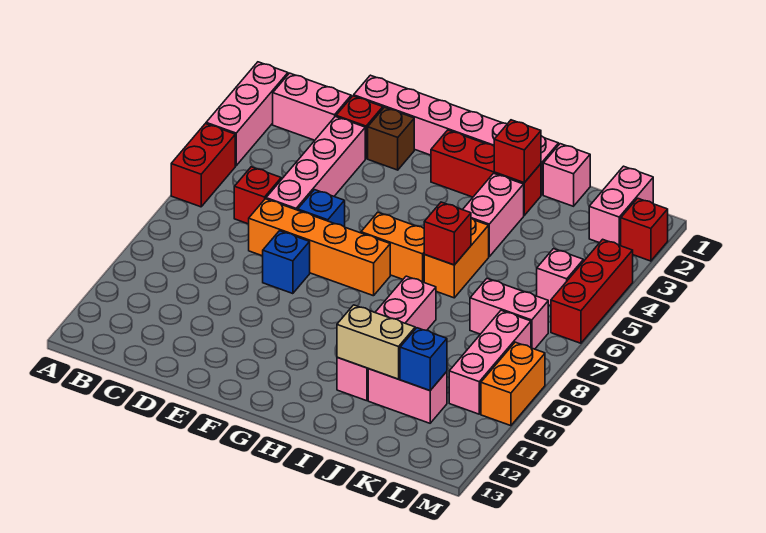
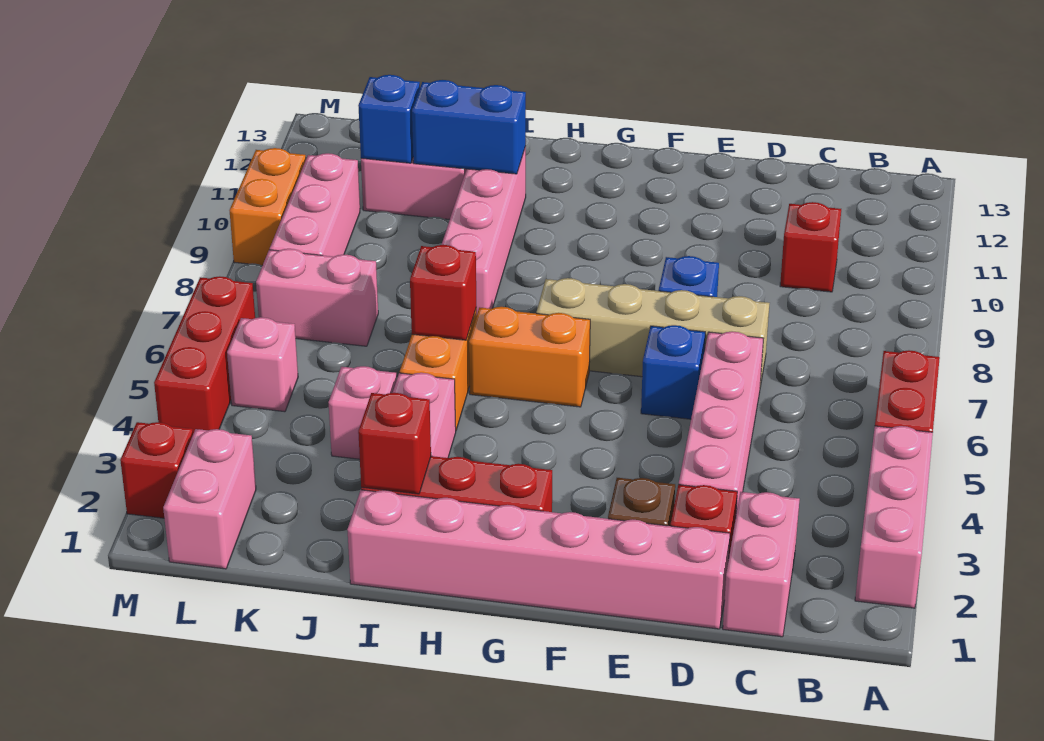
pink 1x2 brick [273,73,351,140] -> pink 1x2 brick turned to [723,492,800,637]
red 1x1 brick [234,167,281,224] -> red 1x1 brick moved to [780,202,841,292]
orange 1x4 brick [249,199,390,296] -> tan 1x4 brick [536,278,770,387]
tan 1x2 brick [337,305,415,379] -> blue 1x2 brick [412,80,526,174]
pink 1x1 brick [543,144,590,206] -> pink 1x1 brick moved to [328,366,397,459]

